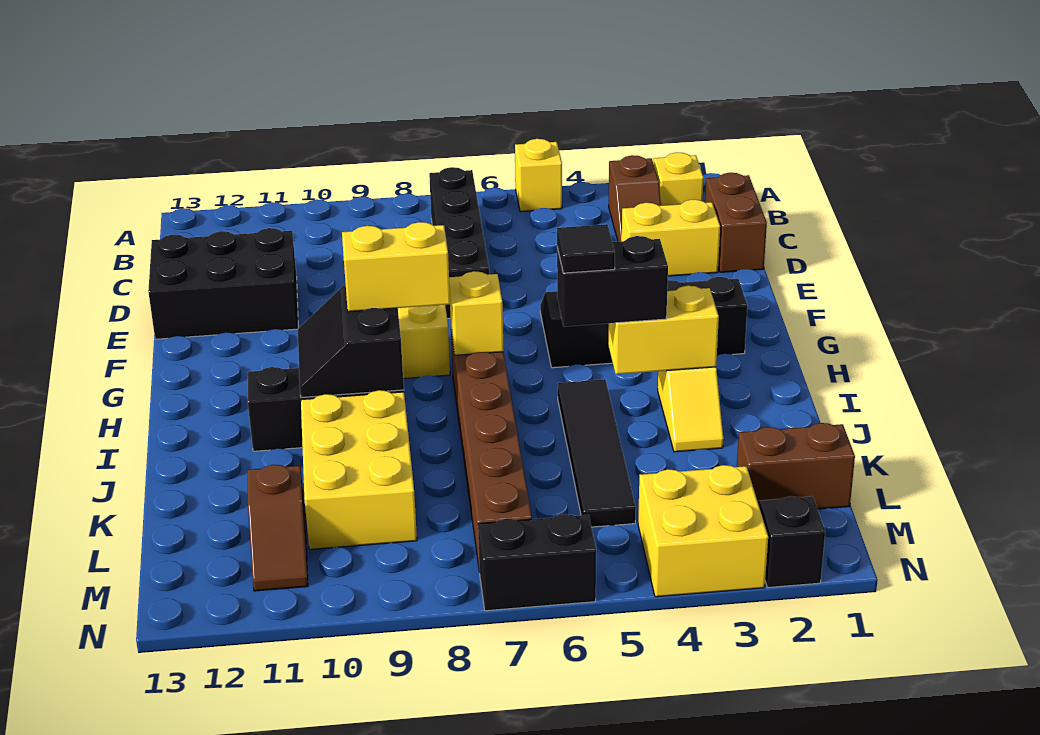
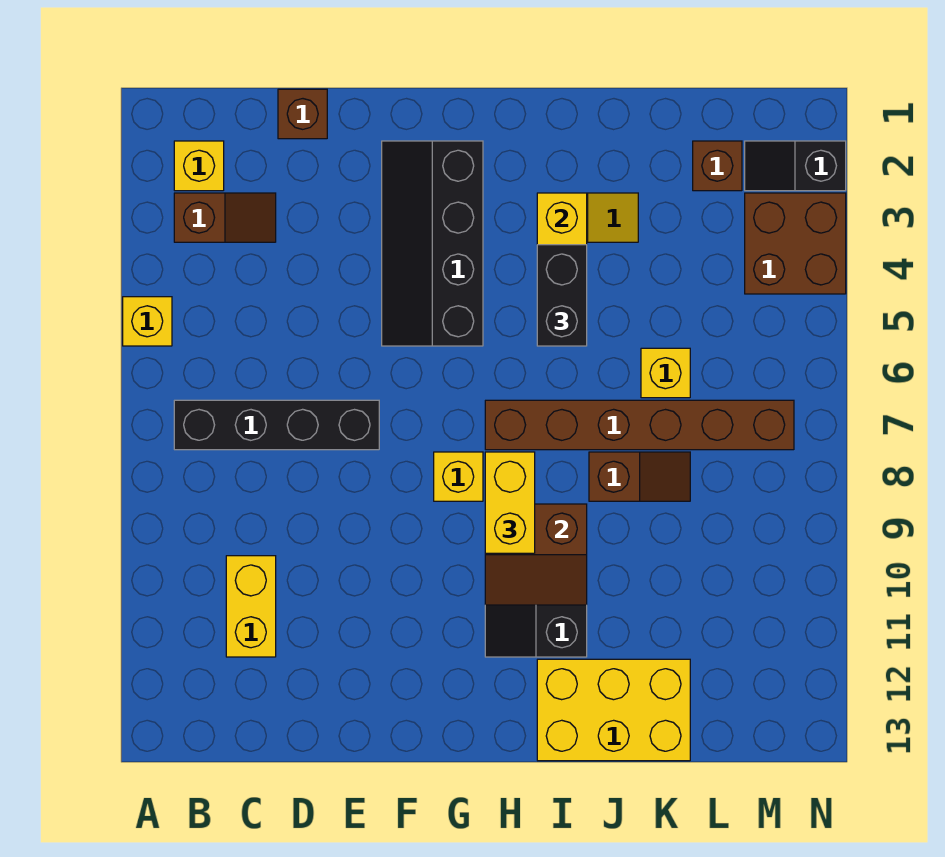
brown 1x2 brick [705,173,767,272] -> brown 1x1 brick [278,89,327,139]
yellow 1x2 brick [622,200,720,276] -> yellow 1x2 brick moved to [226,556,276,657]
black 2x3 brick [148,228,298,339] -> none
yellow 1x1 brick [449,271,504,355] -> yellow 1x1 brick moved to [641,348,690,398]
black 2x2 slope [298,284,404,397] -> brown 2x2 slope [485,504,587,605]
black 1x4 tile [558,379,636,527] -> none
black 1x1 tile [557,224,615,273] -> none
yellow 2x3 brick [301,390,417,549] -> yellow 2x3 brick moved to [537,659,690,761]
brown 1x2 brick [737,423,855,509] -> brown 1x1 brick [693,141,742,191]
brown 1x2 slope [248,465,308,591] -> brown 1x2 slope moved to [589,452,690,501]
yellow 2x2 brick [638,465,768,597] -> brown 2x2 brick [745,193,846,294]
black 1x2 brick [478,514,596,611] -> none

